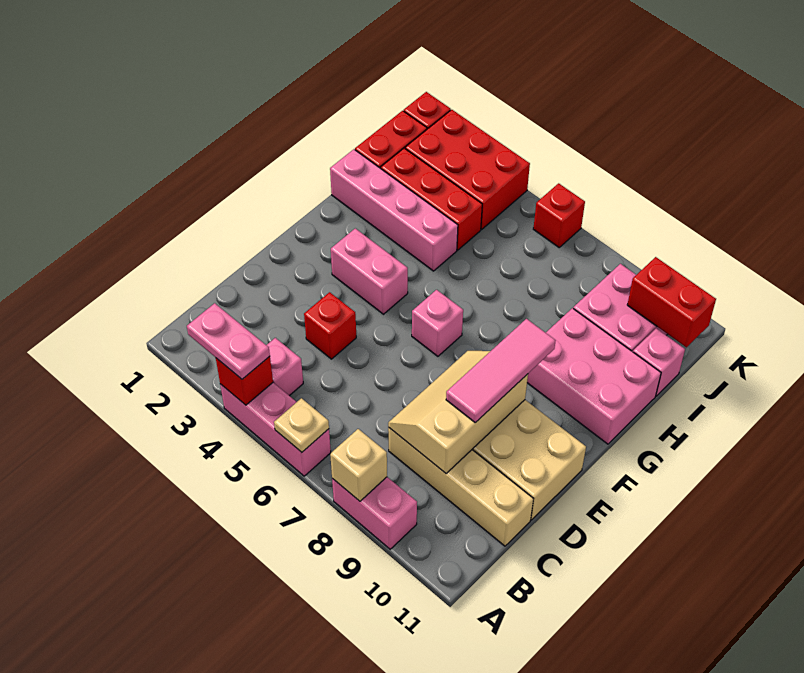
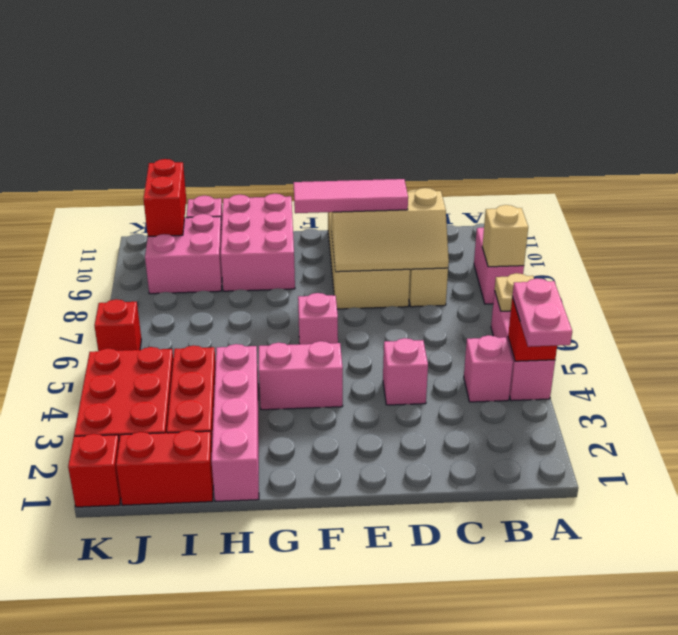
red 1x1 brick [304,292,356,359] -> pink 1x1 brick [383,338,428,405]
pink 1x2 brick [331,228,408,314] -> pink 1x2 brick turned to [259,341,343,410]

